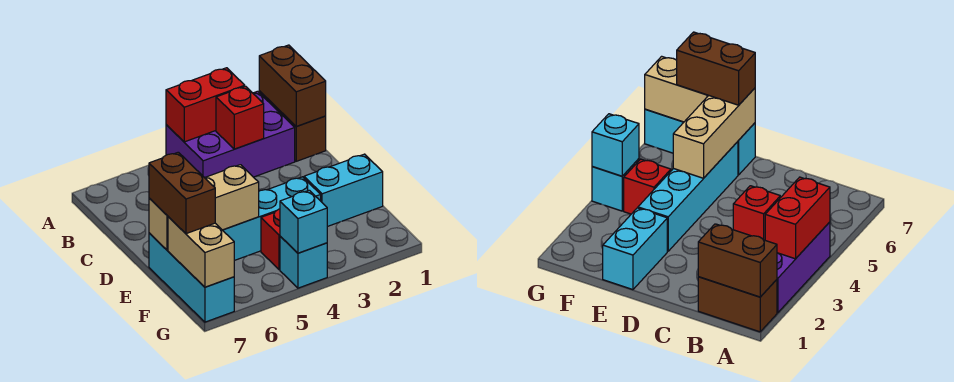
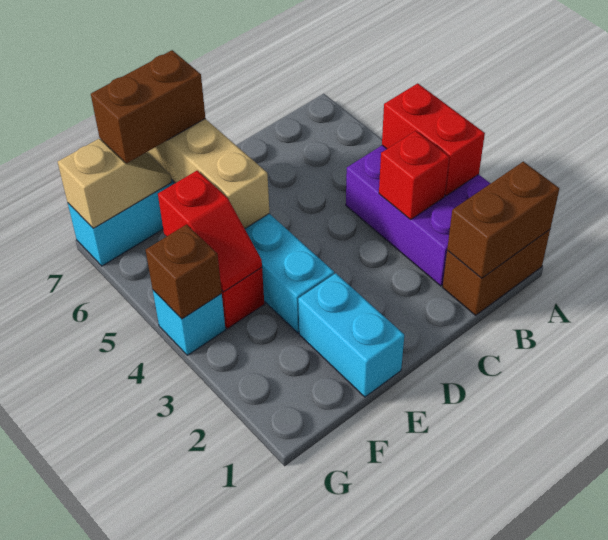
none -> red 1x2 slope [158,171,262,292]
tan 1x2 brick [168,217,234,287] -> tan 1x2 slope [58,139,171,228]
cyan 1x1 brick [280,190,327,253] -> brown 1x1 brick [146,225,222,319]

